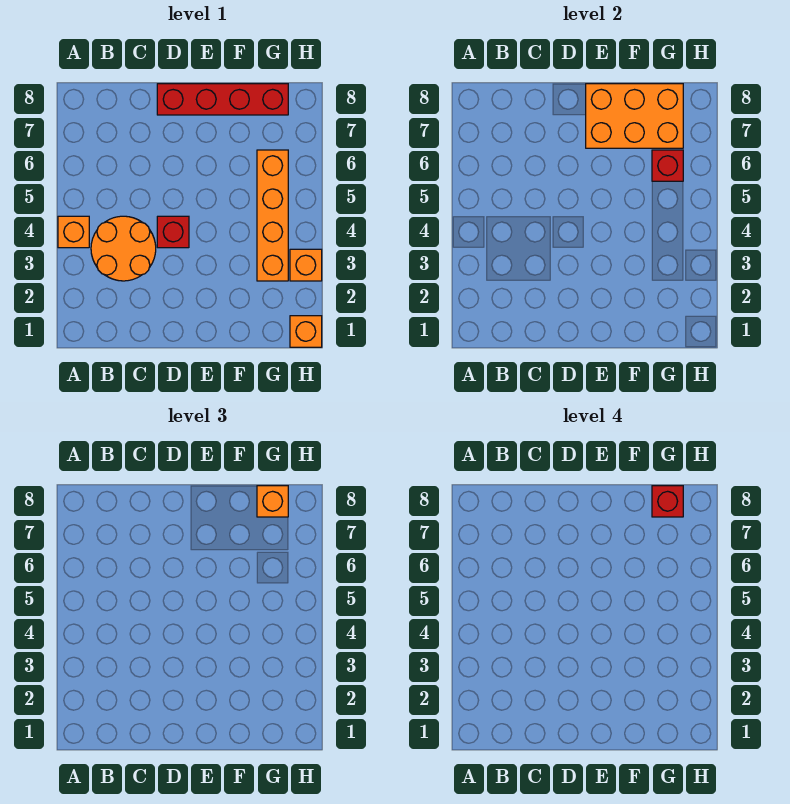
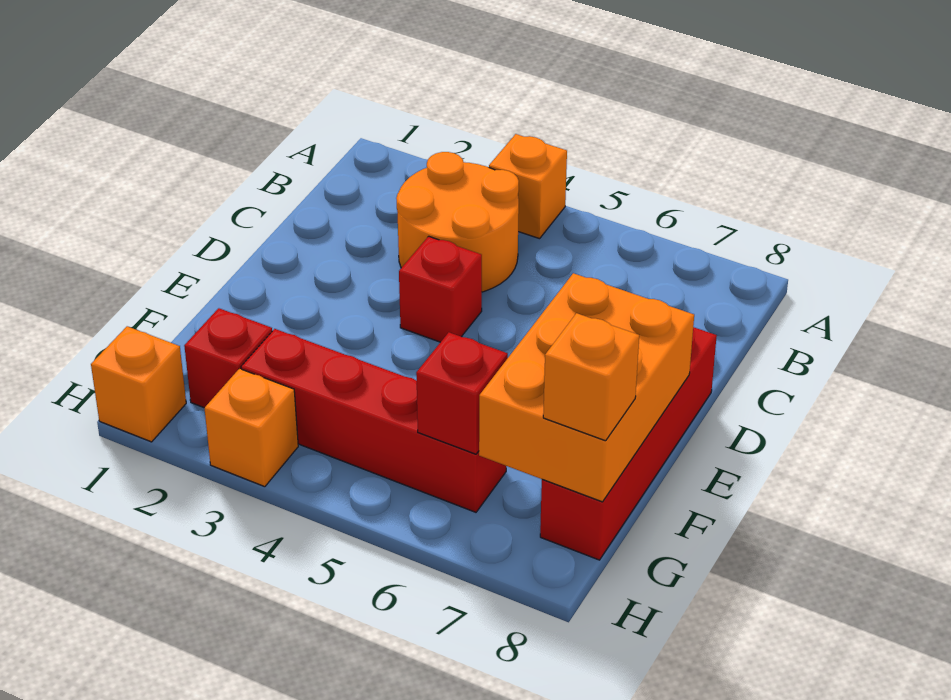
orange 1x4 brick [257,150,288,281] -> red 1x4 brick [241,329,506,512]
red 1x1 brick [652,486,683,517] -> red 1x1 brick moved to [184,308,272,408]

